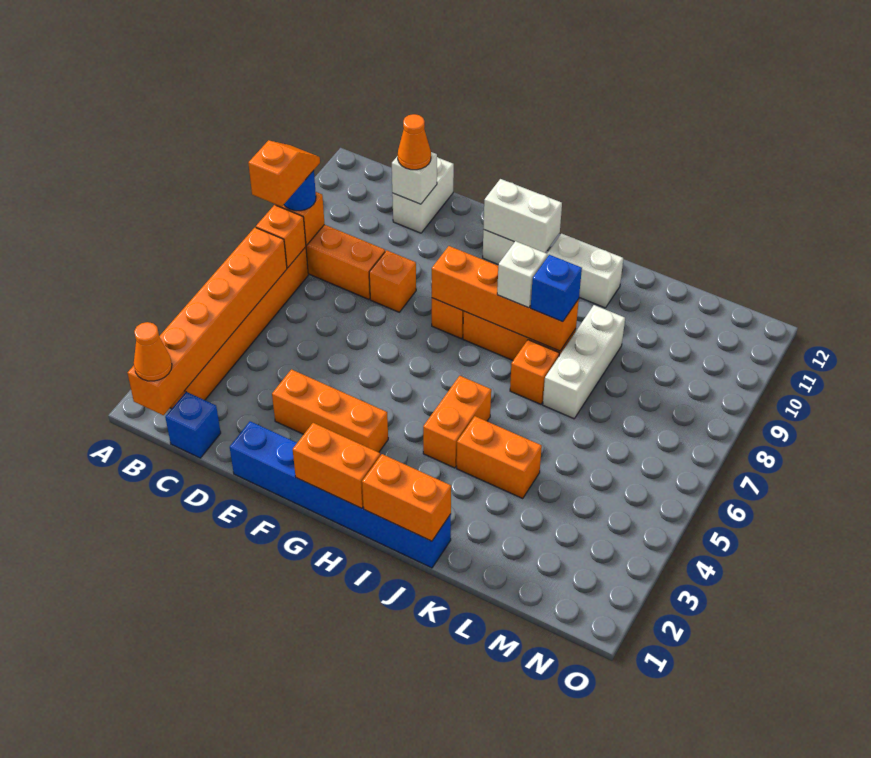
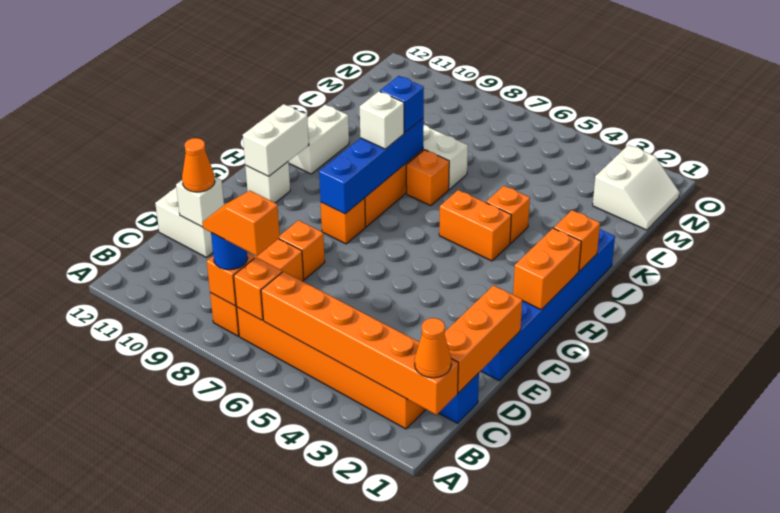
orange 1x3 brick [272,369,388,452] -> orange 1x3 brick moved to [445,285,522,393]
orange 1x4 brick [432,246,579,351] -> blue 1x4 brick [319,119,424,214]
orange 1x2 brick [362,454,451,541] -> orange 1x1 brick [554,210,600,271]
orange 1x2 brick [457,416,542,498] -> orange 1x1 brick [486,186,530,243]
none -> white 2x2 slope [593,145,679,230]

